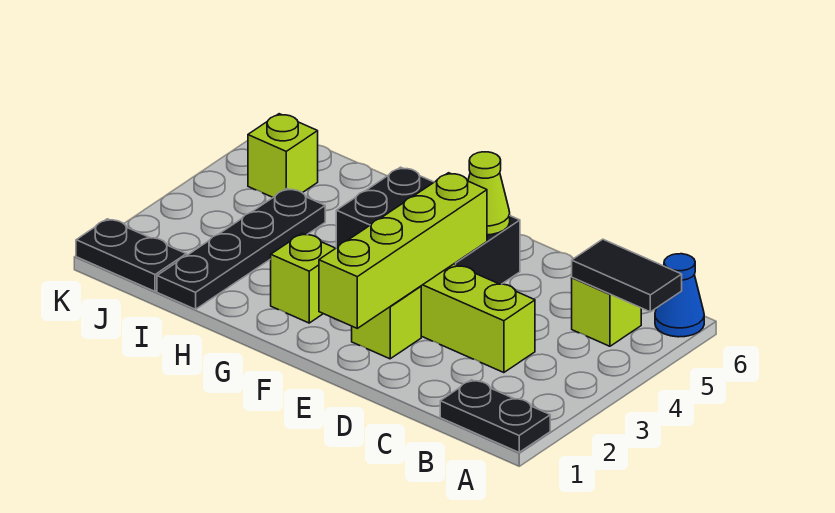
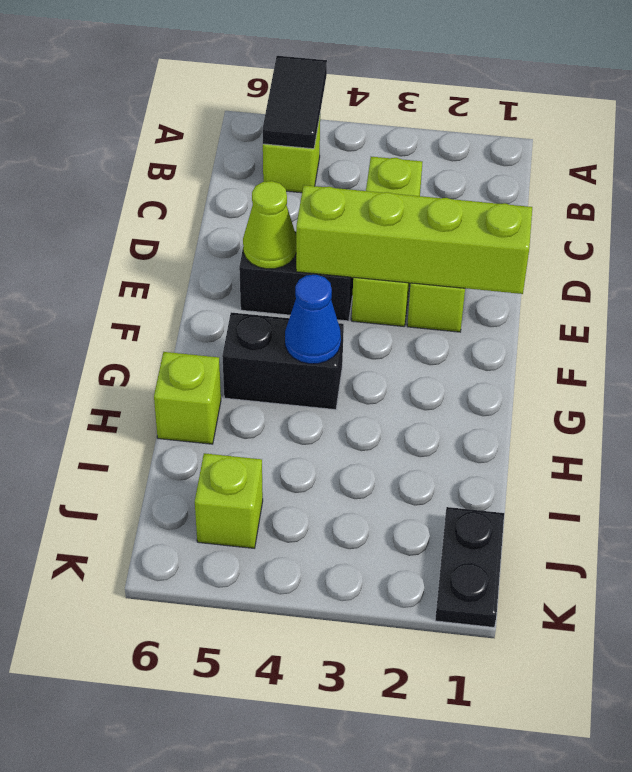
black 1x2 plate [440,380,550,452] -> none
blue 1x1 cone [655,254,704,337] -> blue 1x1 cone moved to [285,275,341,364]
lime 1x1 brick [271,234,336,323] -> lime 1x1 brick moved to [154,352,221,444]
black 1x4 plate [157,188,325,309] -> none

